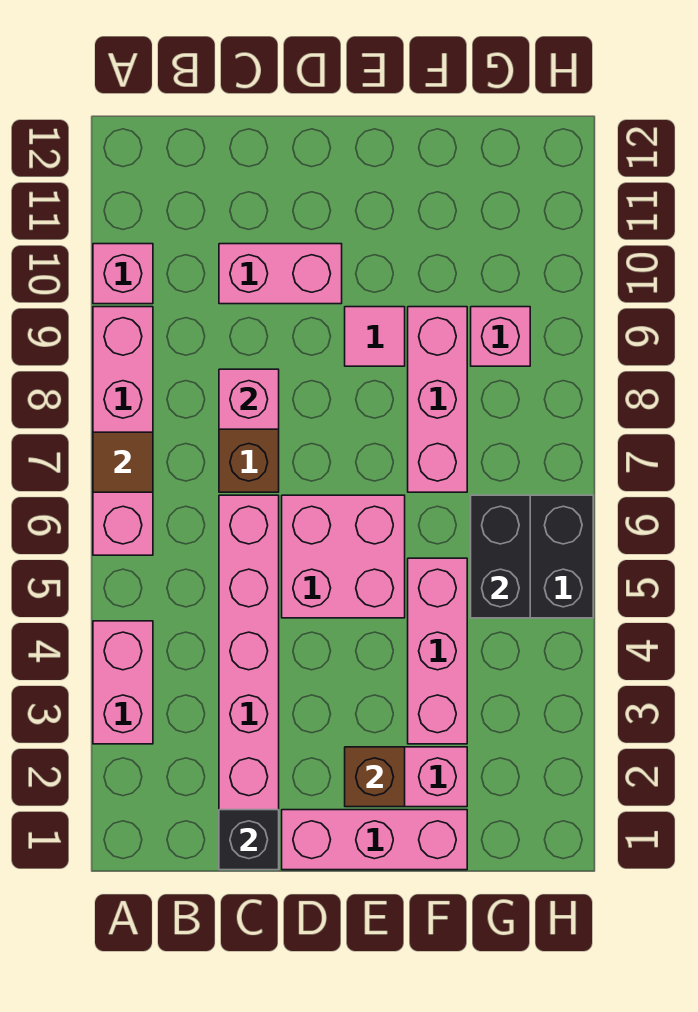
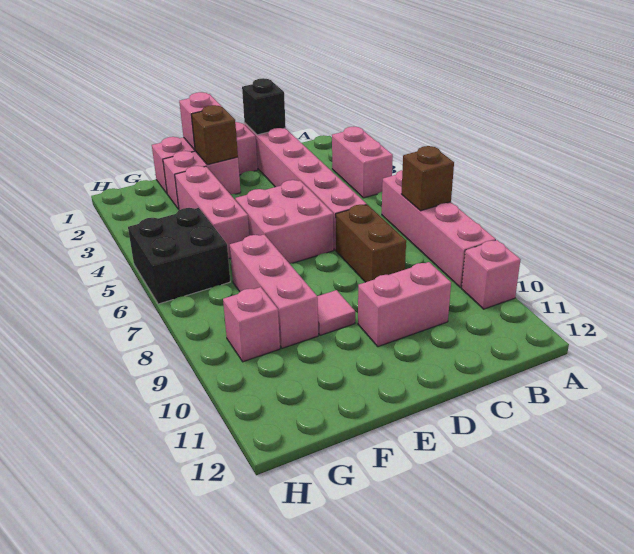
brown 1x1 tile [93,432,153,492] -> brown 1x1 brick [402,146,454,211]
pink 1x1 brick [219,369,279,429] -> pink 1x1 brick moved to [179,92,222,150]
black 1x2 brick [471,495,530,618] -> none

